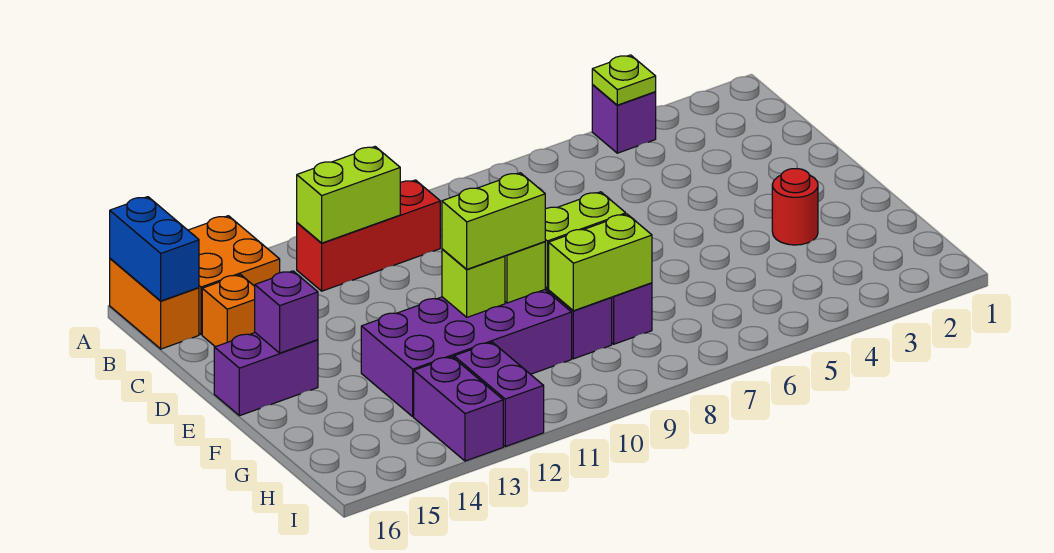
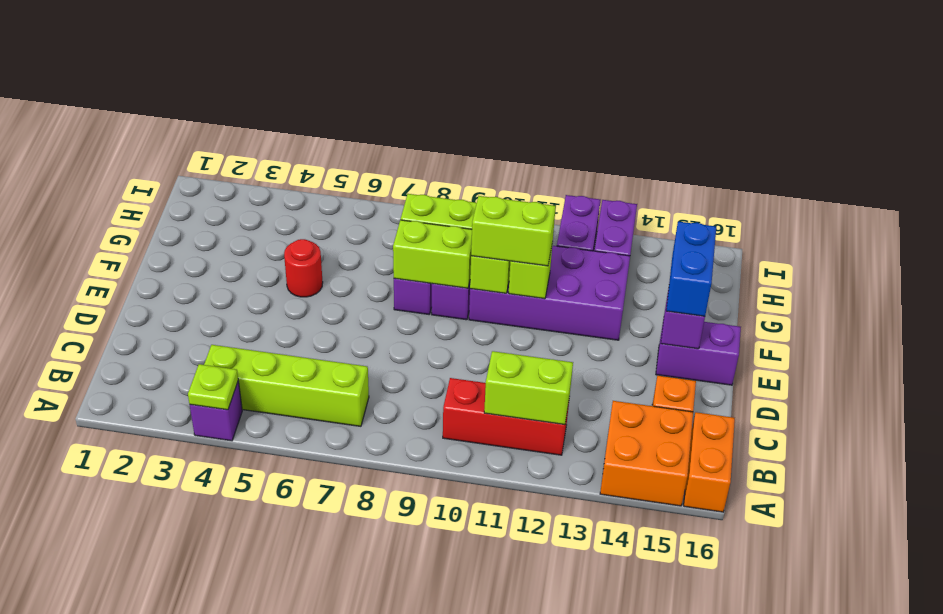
blue 1x2 brick [110,197,199,301] -> blue 1x2 brick moved to [666,222,716,316]
none -> lime 1x4 brick [204,345,369,426]
red 1x1 round brick [772,169,818,245] -> red 1x1 round brick moved to [284,239,323,297]

